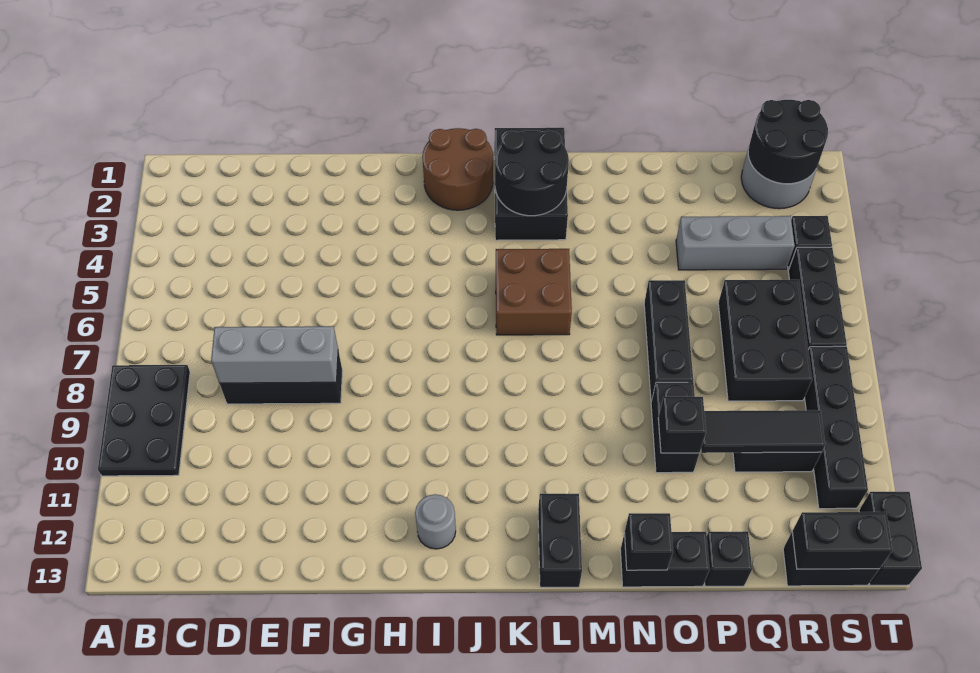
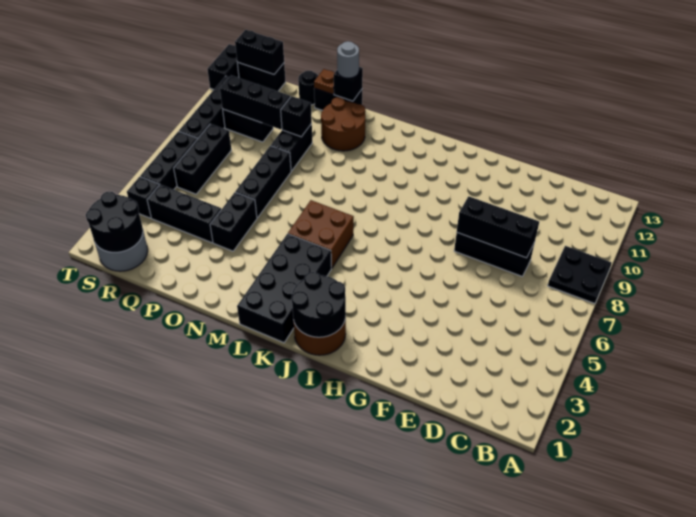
black 2x3 plate [98,365,190,476] -> black 2x2 plate [548,246,612,304]
grey 1x3 brick [211,326,338,383] -> black 1x3 brick [457,196,539,258]
grey 1x1 round brick [415,494,456,549] -> grey 1x1 round brick moved to [337,41,359,78]
black 2x3 brick [494,128,568,240] -> black 2x4 brick [237,234,331,343]
black 2x2 round brick [495,130,569,216] -> black 2x2 round brick moved to [291,272,346,337]
black 1x2 brick [538,494,582,587] -> black 1x2 brick moved to [210,192,257,251]
none -> brown 2x2 round brick [321,97,365,151]
none -> brown 1x1 plate [314,69,335,94]
grey 1x3 brick [676,216,795,270] -> black 1x3 brick [147,185,221,243]
black 1x3 tile [701,410,825,453] -> black 1x3 brick [220,76,290,129]
black 1x1 brick [705,531,752,586] -> black 1x1 round brick [298,71,318,105]
black 2x3 brick [718,280,812,401] -> black 1x3 brick [174,124,231,194]

